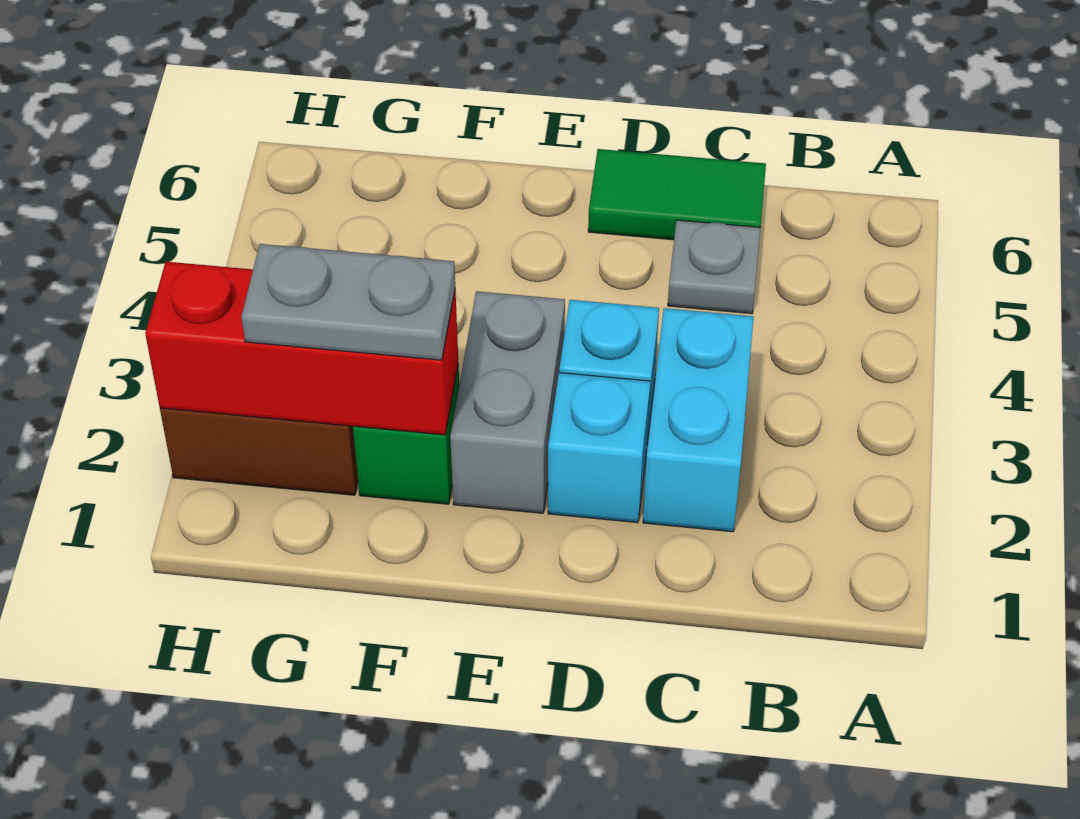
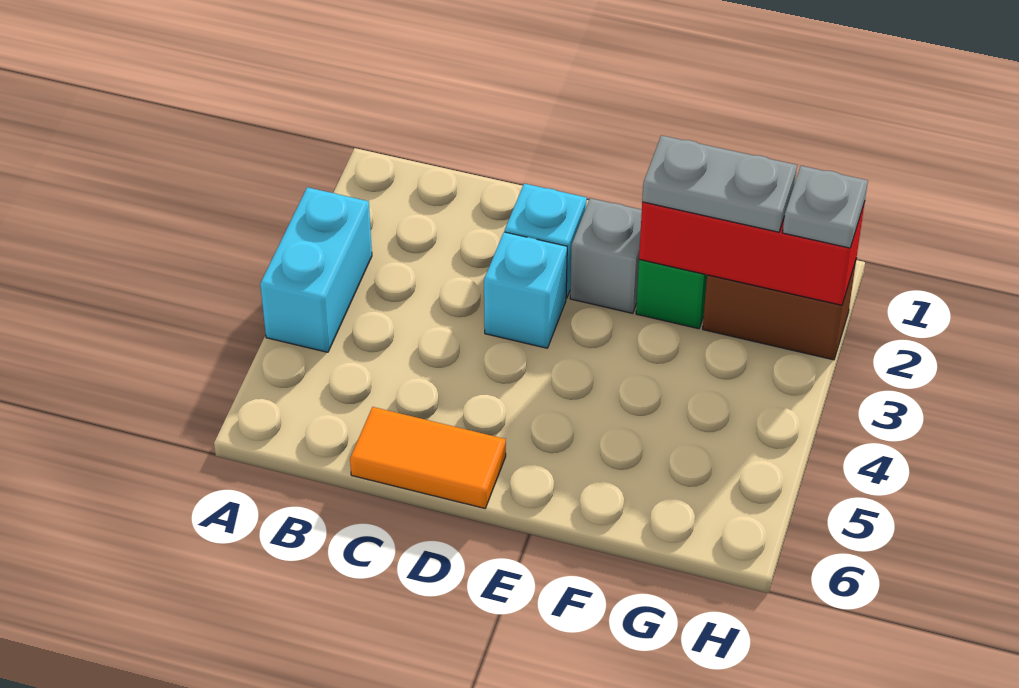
cyan 1x2 brick [643,308,754,532] -> cyan 1x2 brick moved to [260,187,372,352]
grey 1x1 plate [668,220,760,314] -> grey 1x1 plate moved to [783,166,868,248]
green 1x2 tile [588,149,766,240] -> orange 1x2 tile [350,407,506,508]
grey 1x2 brick [450,291,565,513] -> grey 1x1 brick [570,198,642,313]

